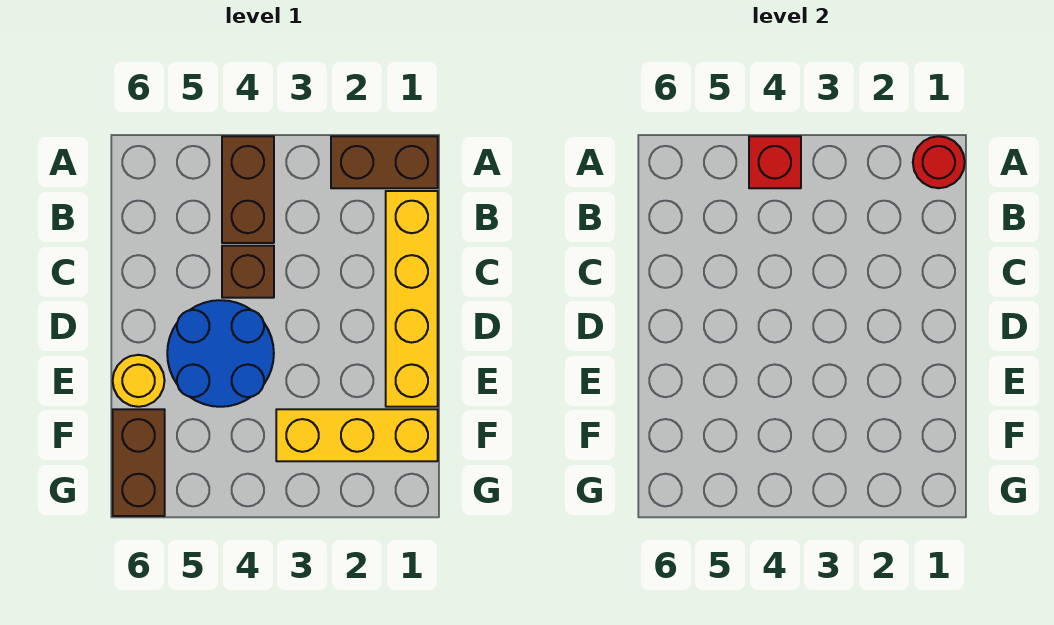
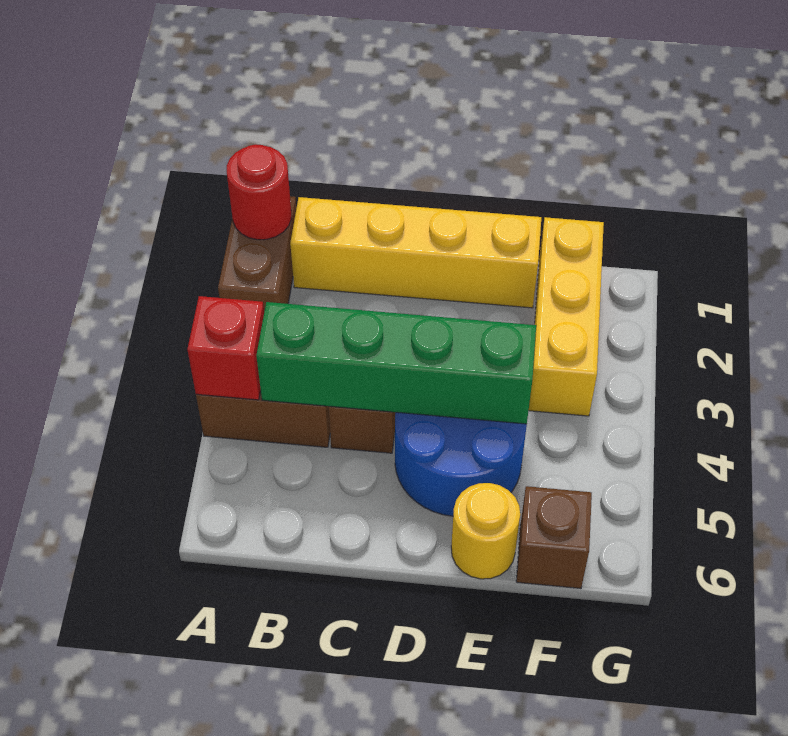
none -> green 1x4 brick [256,302,536,424]
brown 1x2 brick [113,409,165,516] -> brown 1x1 brick [516,486,592,589]

